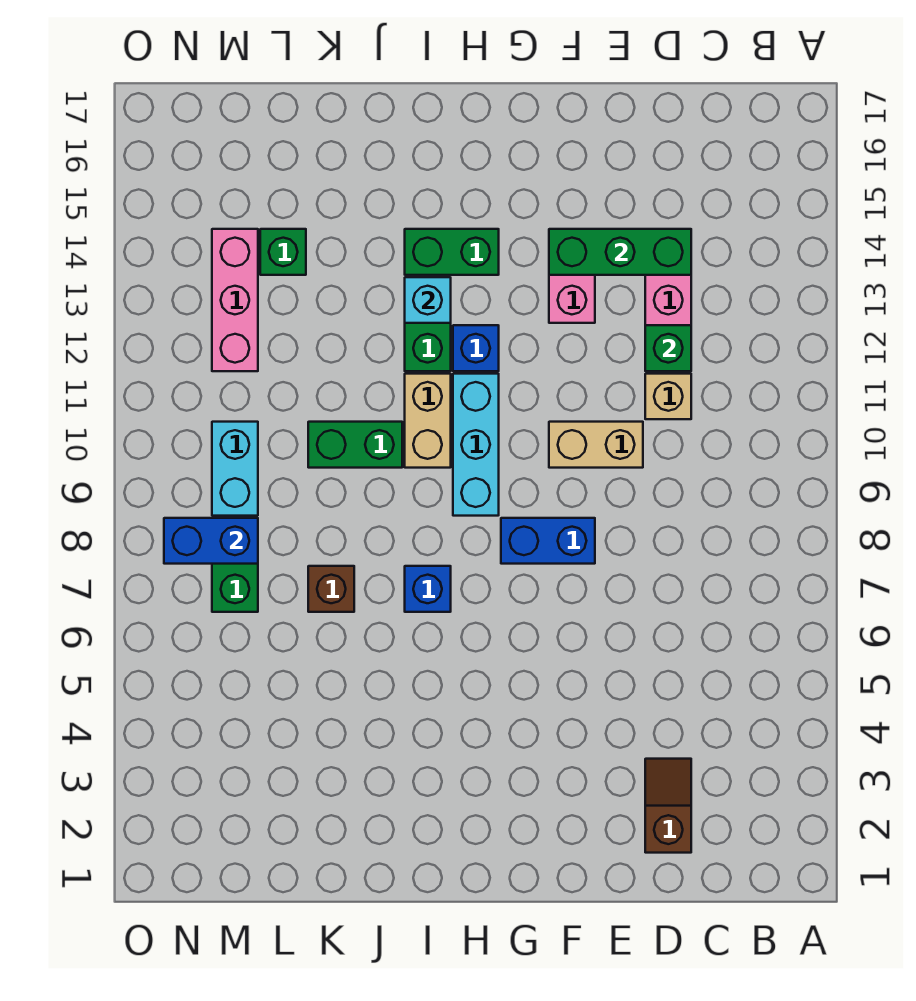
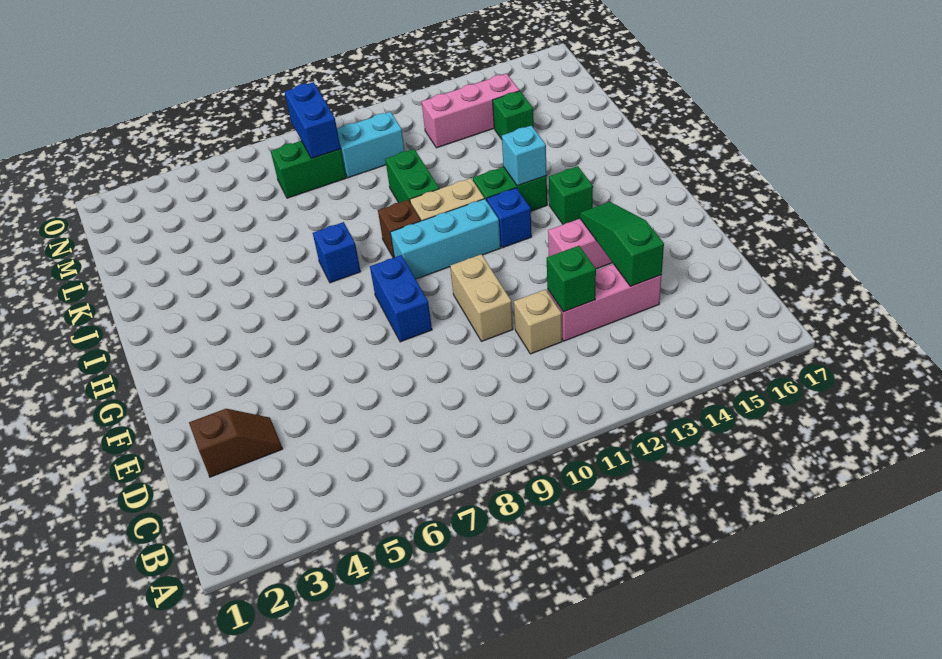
green 1x3 brick [549,229,691,275] -> green 1x3 slope [580,202,664,286]
green 1x2 brick [405,229,499,275] -> green 1x1 brick [549,166,593,225]
brown 1x1 brick [308,566,354,612] -> brown 1x1 brick moved to [378,200,421,258]

